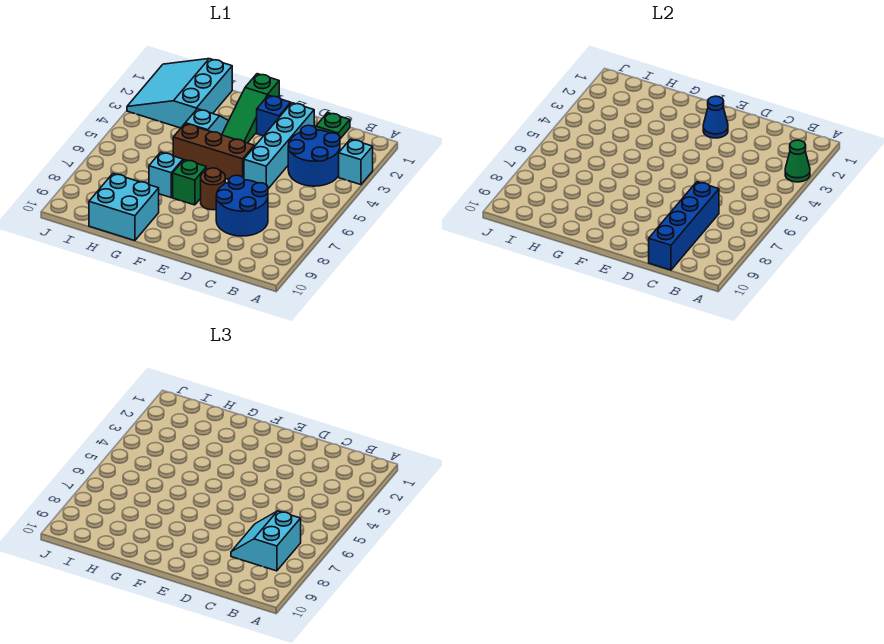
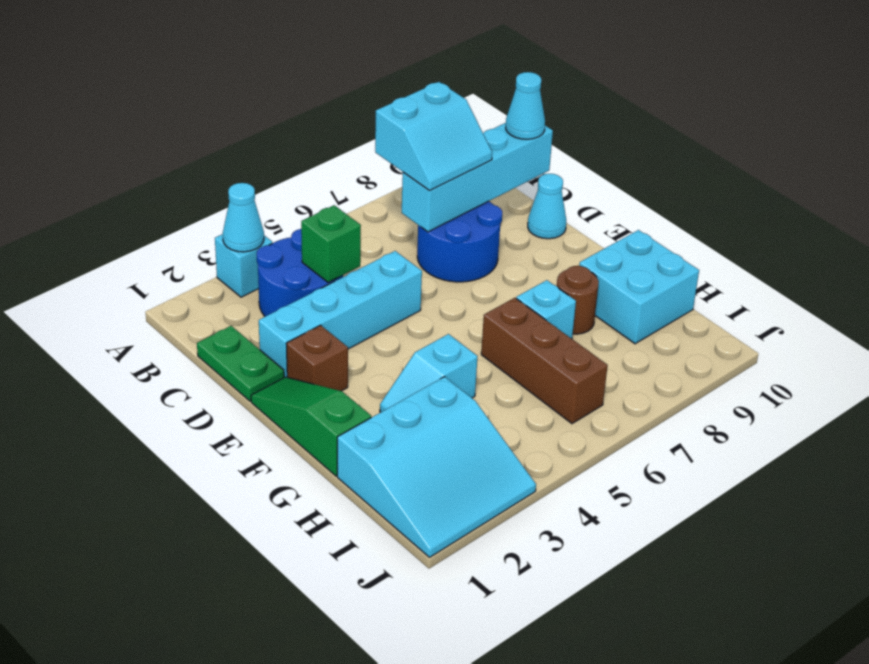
green 1x1 cone [785,140,810,182] -> cyan 1x1 cone [223,183,264,252]
green 1x1 plate [316,113,350,139] -> green 1x2 plate [197,326,284,401]
blue 1x4 brick [649,182,719,270] -> cyan 1x4 brick [402,123,553,232]
none -> cyan 1x1 cone [506,72,545,139]
none -> cyan 1x1 cone [528,174,566,239]
blue 1x1 brick [257,95,291,136] -> brown 1x1 brick [286,325,348,391]
blue 1x1 cone [703,96,728,138] -> none
brown 1x3 brick [173,124,254,179] -> brown 1x3 brick moved to [481,298,608,424]
brown 1x1 round brick [201,168,225,210] -> brown 1x1 round brick moved to [557,266,599,334]
green 1x3 slope [222,74,279,143] -> green 1x3 slope turned to [251,377,371,476]
green 1x1 brick [173,160,206,205] -> green 1x1 brick moved to [301,205,361,283]

